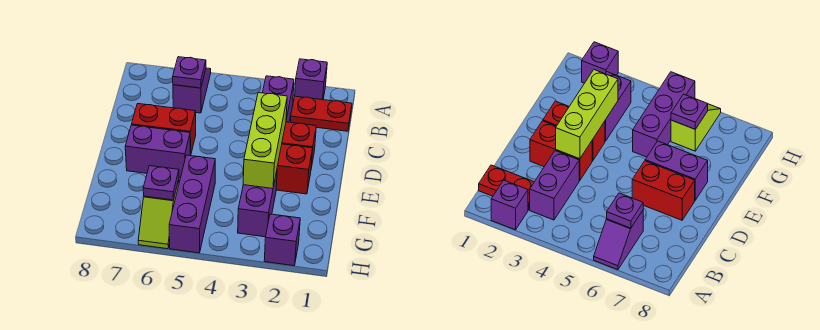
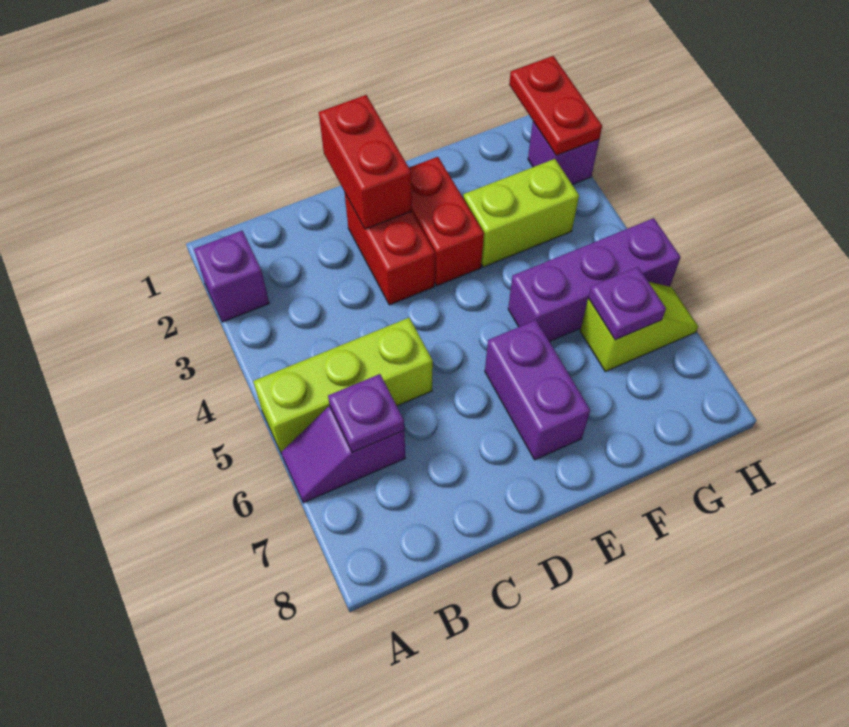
red 1x2 plate [291,96,352,131] -> red 1x2 plate moved to [509,56,602,155]
purple 1x2 brick [263,76,294,122] -> none
lime 1x3 brick [243,93,287,189] -> lime 1x3 brick moved to [253,318,433,454]
red 1x2 brick [132,104,196,155] -> red 1x2 brick moved to [319,95,412,229]
purple 1x2 brick [238,171,277,237] -> lime 1x2 brick [463,159,579,267]

